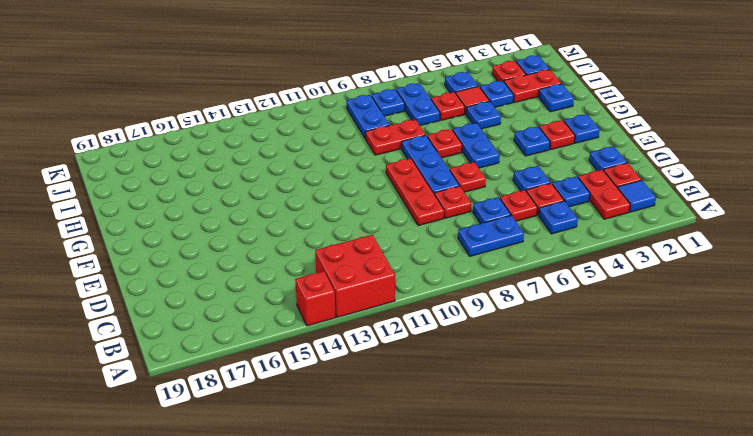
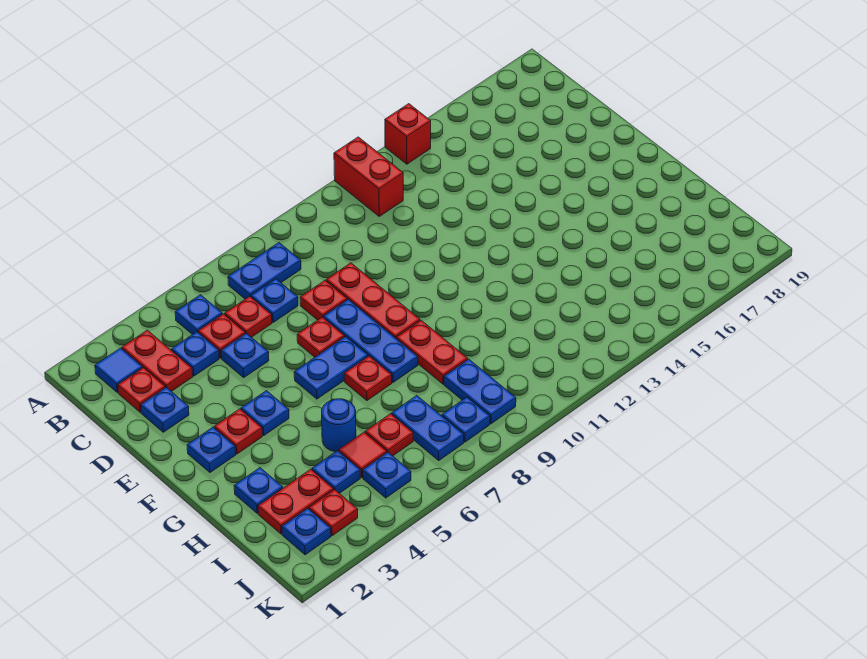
red 2x2 brick [315,235,395,317] -> red 1x2 brick [334,137,403,216]
blue 1x2 plate [453,123,500,168] -> blue 1x2 plate turned to [294,337,368,399]
blue 1x1 plate [466,101,501,129] -> blue 1x1 round brick [322,399,356,452]
red 1x2 plate [366,119,425,155] -> red 1x2 plate turned to [397,320,468,384]

